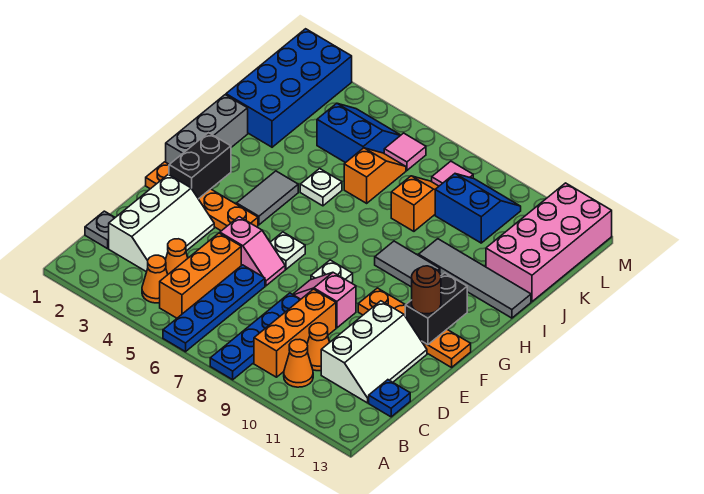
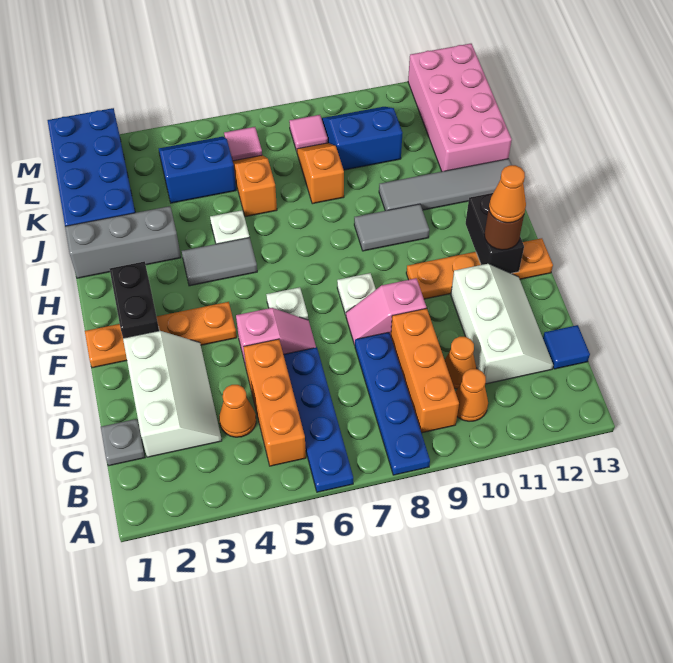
orange 1x1 cone [142,255,168,303] -> orange 1x1 cone moved to [489,165,526,223]
blue 1x1 plate [369,380,410,417] -> blue 1x1 tile [543,325,590,369]
grey 1x3 brick [166,95,248,164] -> grey 1x3 brick turned to [65,206,181,278]
grey 1x2 tile [237,171,298,225] -> grey 1x2 tile turned to [182,237,257,286]

